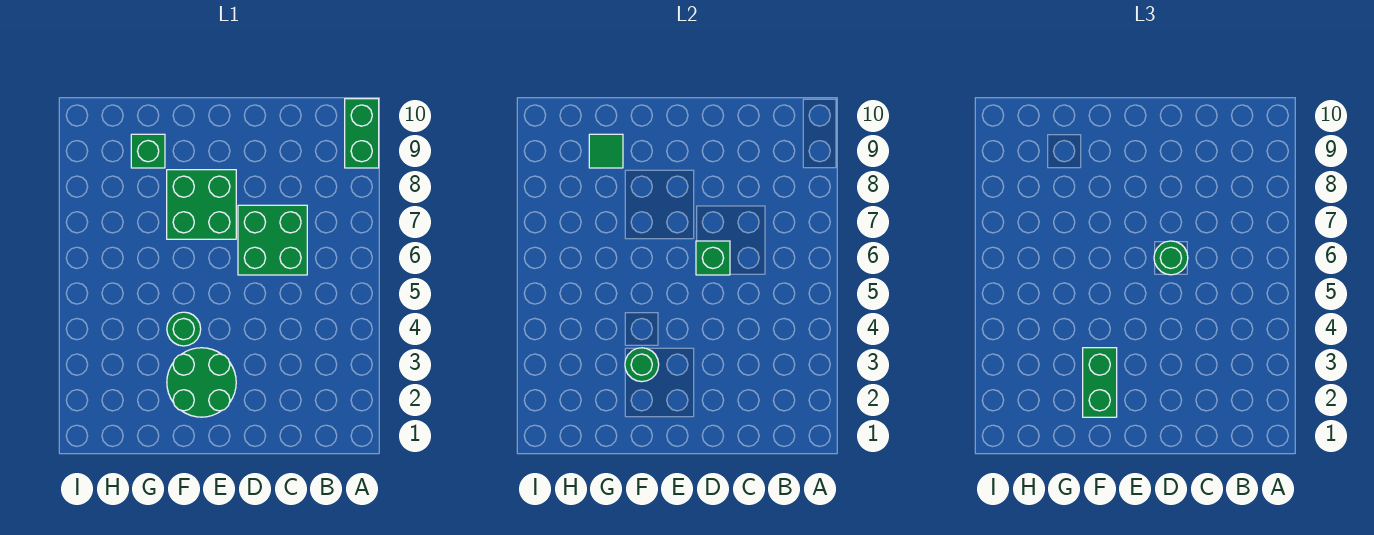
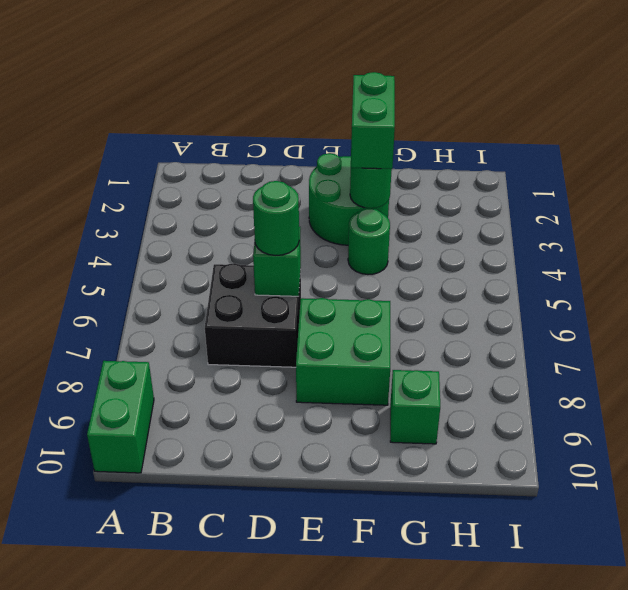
green 2x2 brick [238,205,307,275] -> black 2x2 brick [205,263,301,367]
green 1x1 tile [589,134,623,168] -> none

